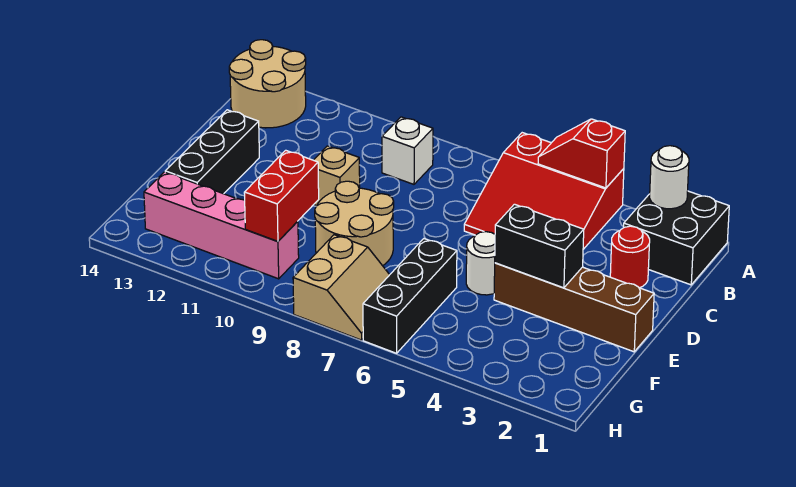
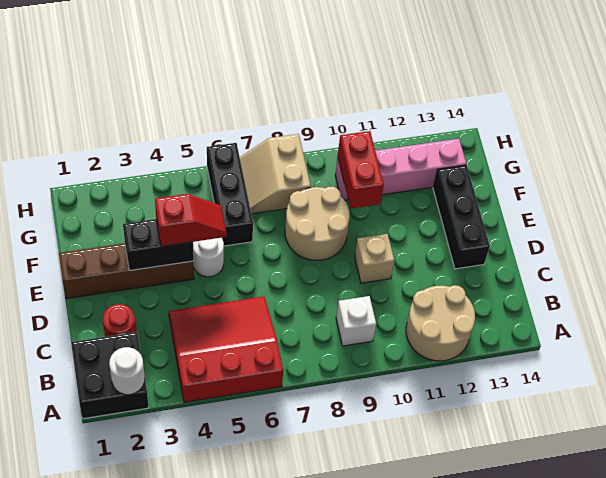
red 1x2 slope [538,119,625,188] -> red 1x2 slope moved to [155,194,227,246]
tan 2x2 round brick [229,40,306,128] -> tan 2x2 round brick moved to [406,285,475,361]

